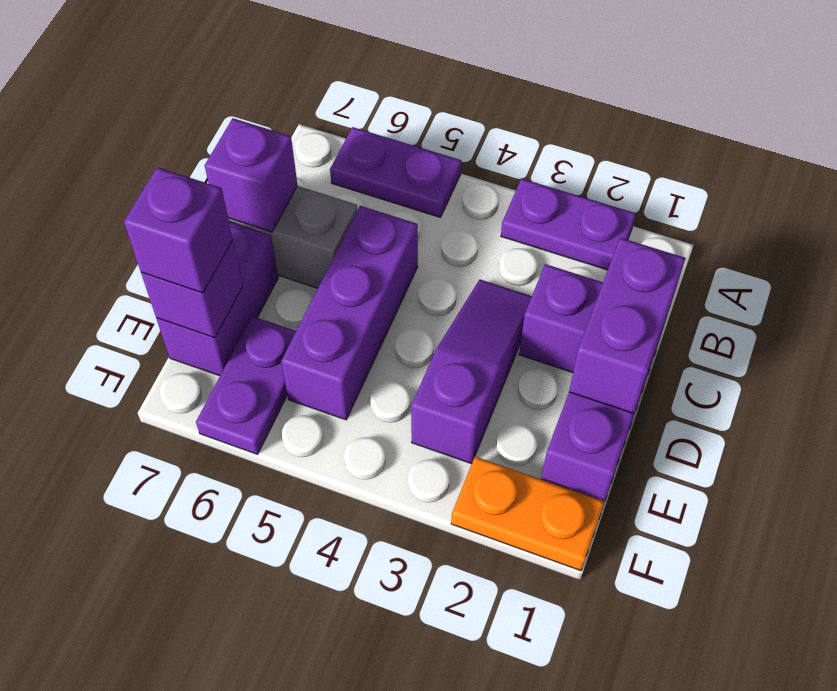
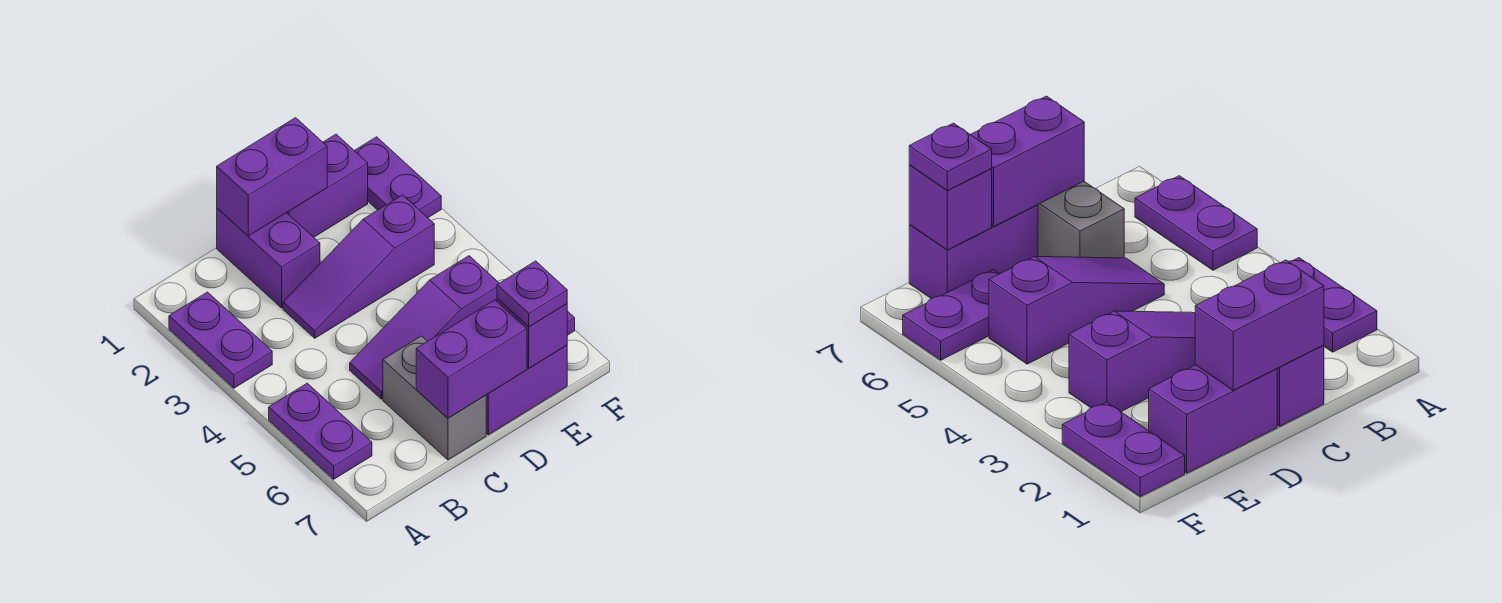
purple 1x3 brick [281,206,418,420] -> purple 1x3 slope [350,256,499,399]
purple 1x1 brick [205,118,298,232] -> purple 1x2 brick [416,300,527,418]
purple 1x1 brick [124,167,233,293] -> purple 1x1 plate [497,261,567,327]
orange 1x2 plate [451,457,605,571] -> purple 1x2 plate [354,137,441,218]

